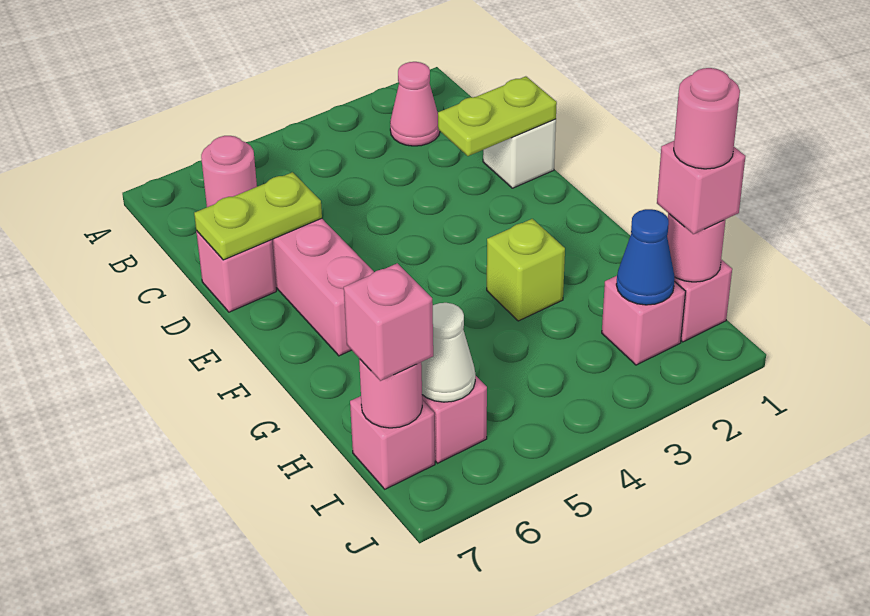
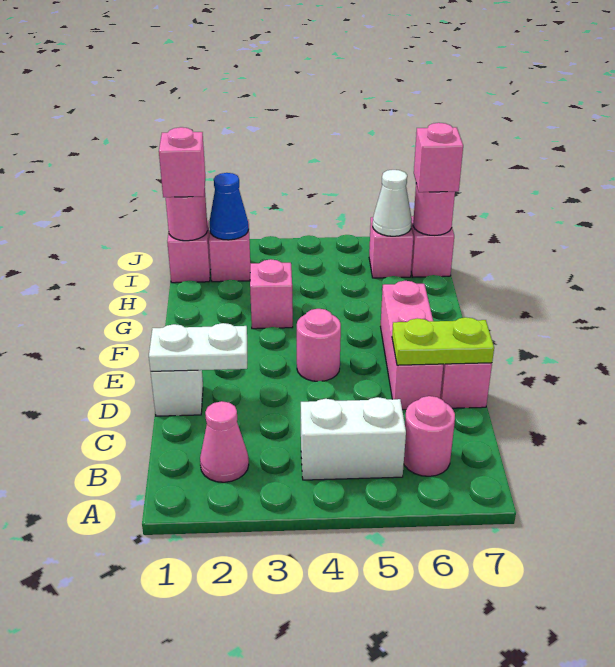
none -> white 1x2 brick [301,397,406,480]
lime 1x2 plate [438,76,557,156] -> white 1x2 plate [149,323,247,371]
lime 1x1 brick [487,219,565,321] -> pink 1x1 brick [250,259,293,329]
pink 1x1 round brick [674,68,740,169] -> pink 1x1 round brick moved to [297,309,341,381]

